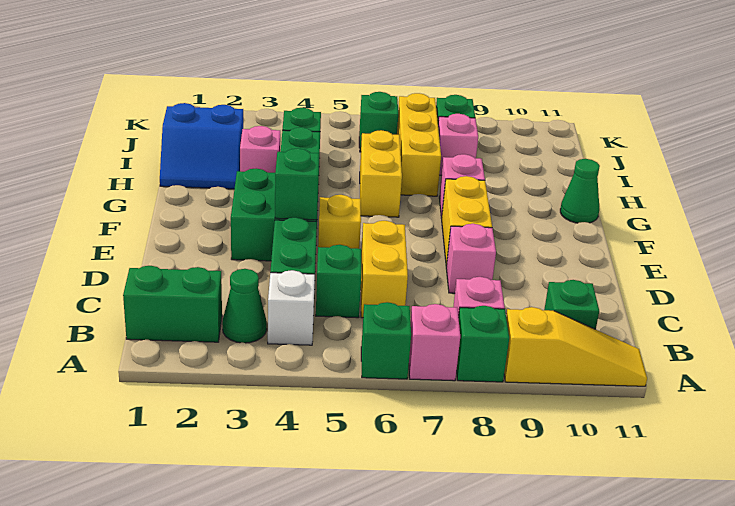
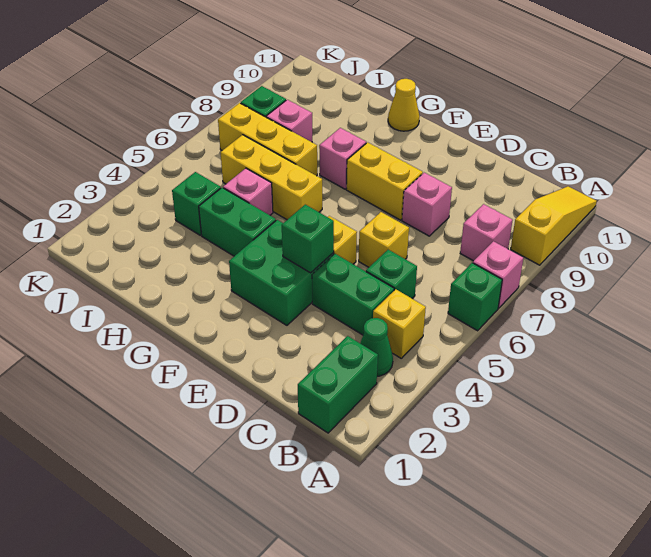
green 1x1 brick [457,306,509,382] -> none
white 1x1 brick [268,270,315,345] -> yellow 1x1 brick [373,289,426,358]
green 1x1 brick [544,280,599,329] -> none
yellow 1x2 brick [361,221,408,318] -> yellow 1x1 brick [359,212,409,267]
yellow 1x2 brick [360,130,402,217] -> yellow 1x3 brick [220,135,322,220]
green 1x1 cone [560,159,600,223] -> yellow 1x1 cone [388,79,420,131]
blue 2x2 slope [160,103,243,189] -> none
pink 1x1 brick [240,126,280,173] -> pink 1x1 brick moved to [223,168,273,215]
green 1x1 brick [359,92,398,152] -> none

